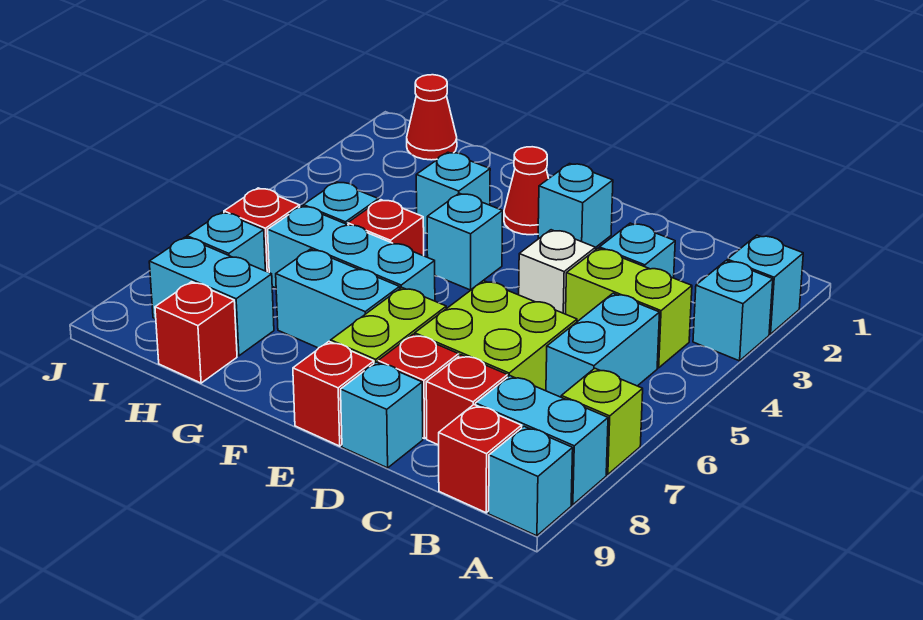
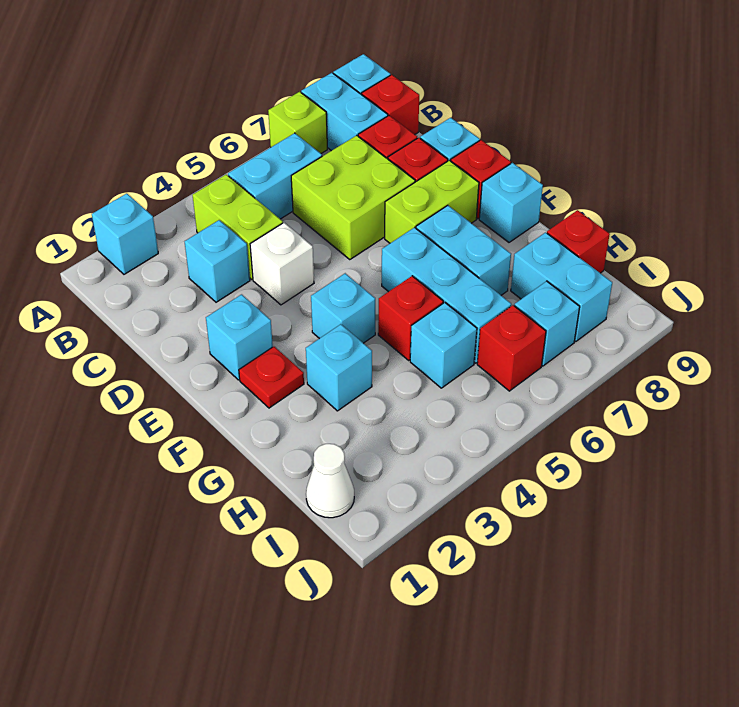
cyan 1x1 brick [693,261,773,361] -> cyan 1x1 brick moved to [479,163,543,242]
red 1x1 cone [504,147,549,235] -> red 1x1 plate [239,347,304,408]
red 1x1 cone [407,75,457,160] -> white 1x1 cone [306,444,354,518]

